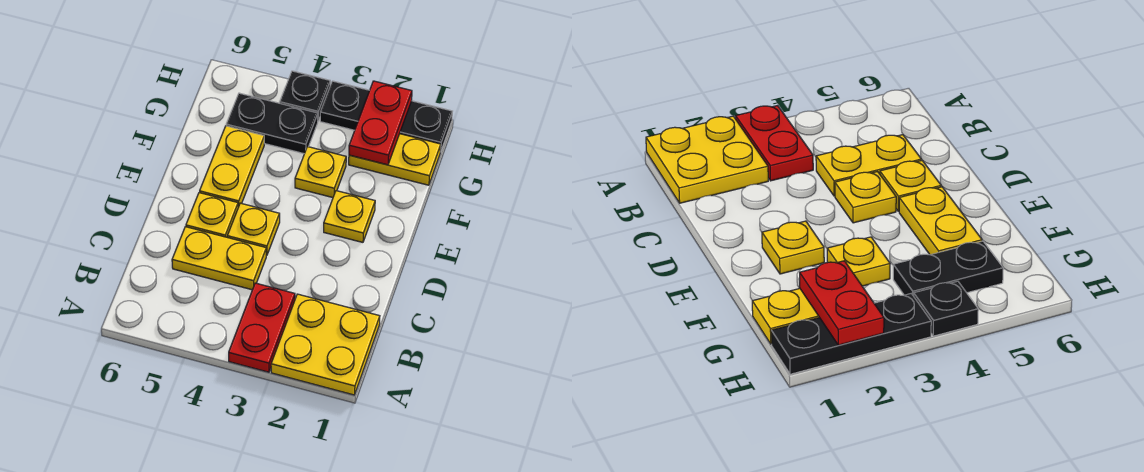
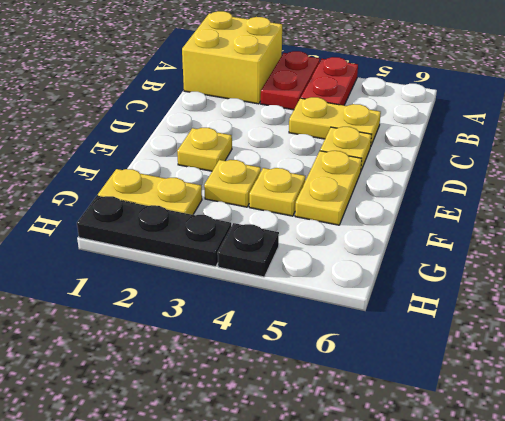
yellow 2x2 plate [271,294,380,395] -> yellow 2x2 brick [182,11,282,104]
yellow 1x1 plate [227,203,280,255] -> yellow 1x1 plate moved to [249,168,305,216]
red 1x2 plate [349,81,412,165] -> red 1x2 plate moved to [301,57,358,105]
black 1x2 plate [226,93,318,154] -> none

